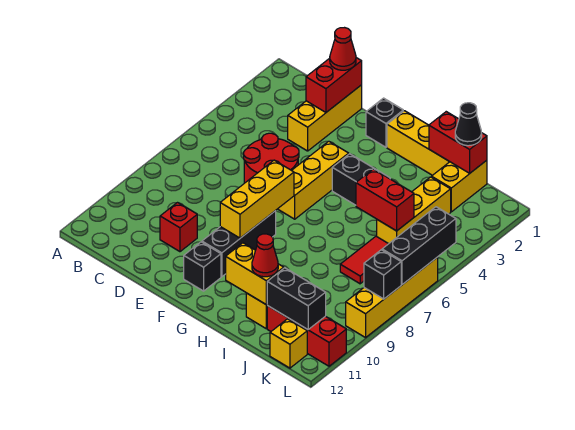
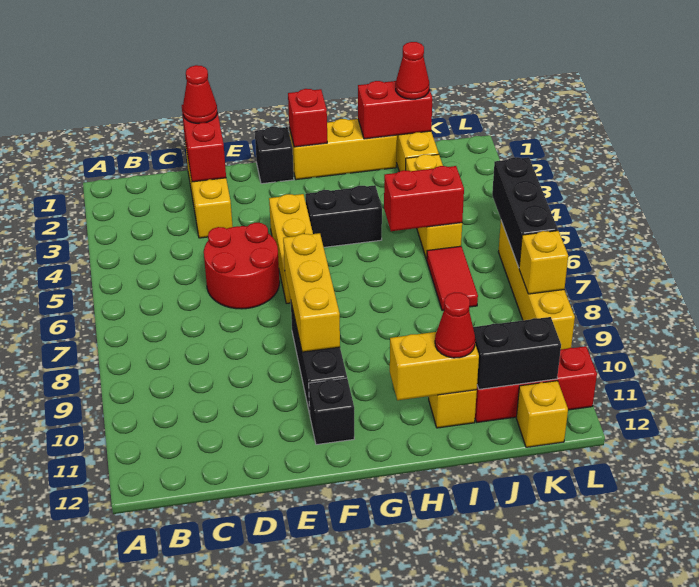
red 1x1 brick [160,203,197,252] -> red 1x1 brick moved to [288,89,327,147]
black 1x1 cone [455,103,482,146] -> red 1x1 cone [396,42,429,99]
black 1x1 brick [364,250,401,299] -> yellow 1x1 brick [519,231,568,294]

